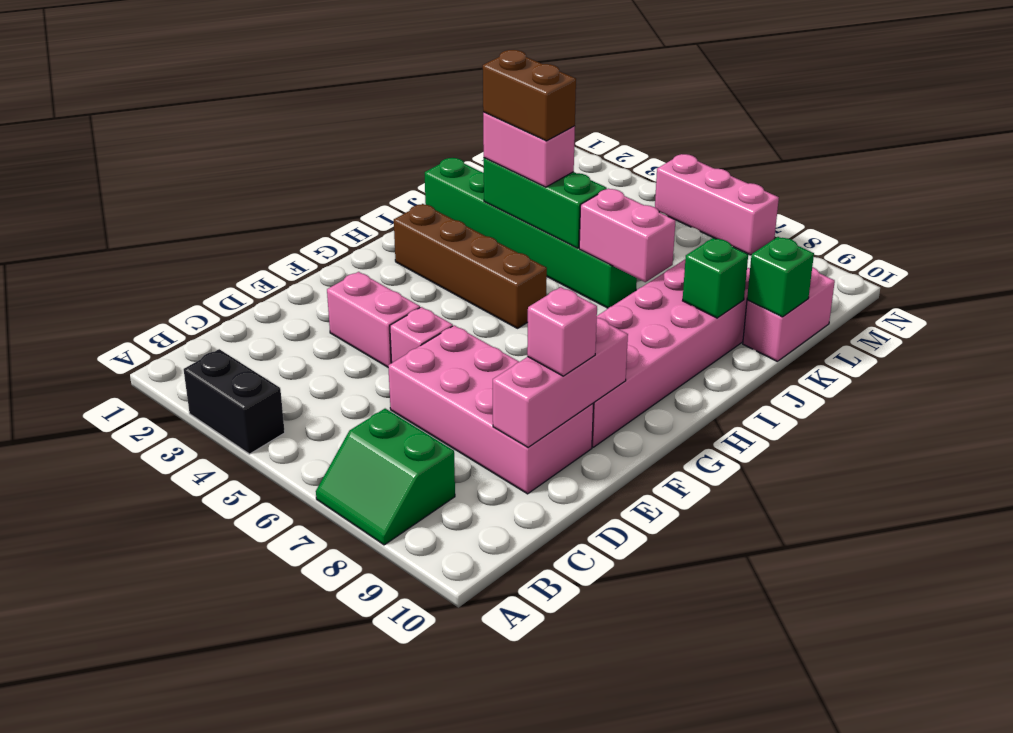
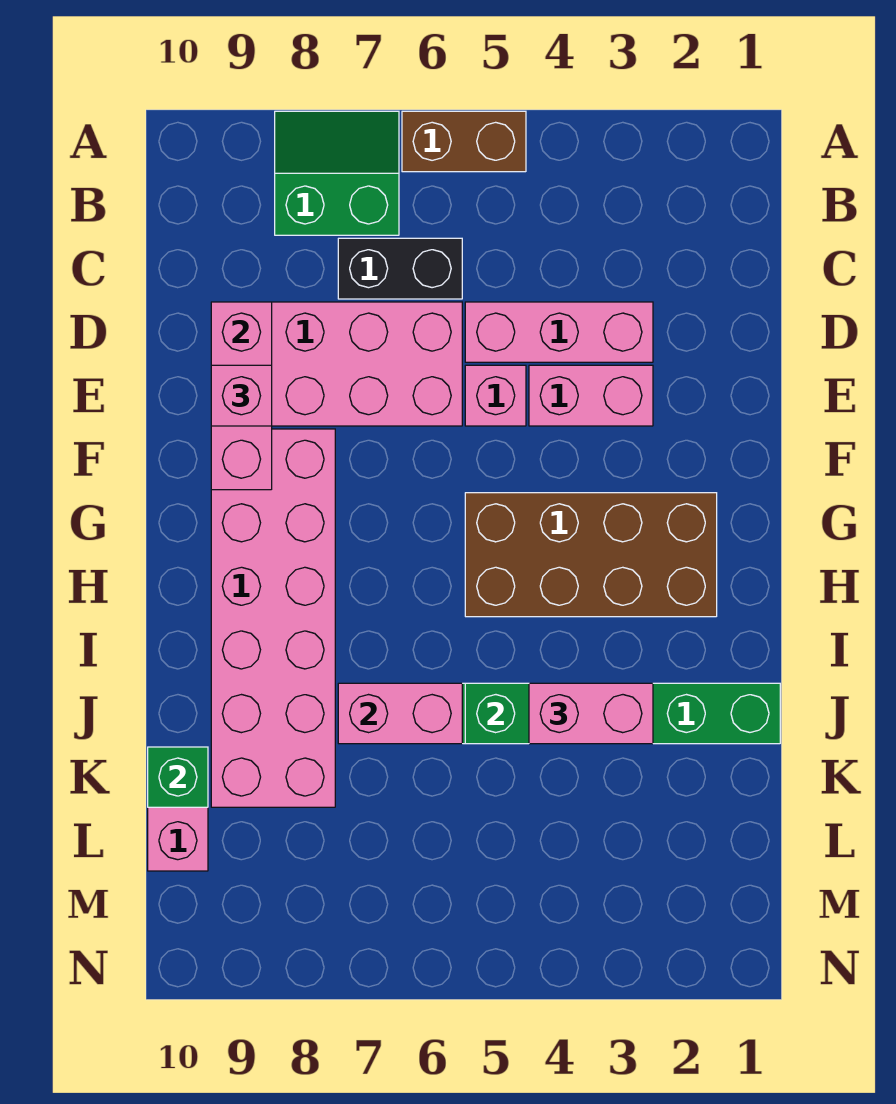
black 1x2 brick [184,349,285,454] -> black 1x2 brick moved to [338,238,462,299]
brown 1x4 brick [394,204,547,328] -> brown 2x4 brick [465,493,717,617]
brown 1x2 brick [483,50,576,141] -> brown 1x2 brick moved to [402,111,526,172]
green 1x1 brick [683,238,748,318] -> none
pink 1x3 brick [655,154,779,255] -> pink 1x3 brick moved to [465,302,653,362]

